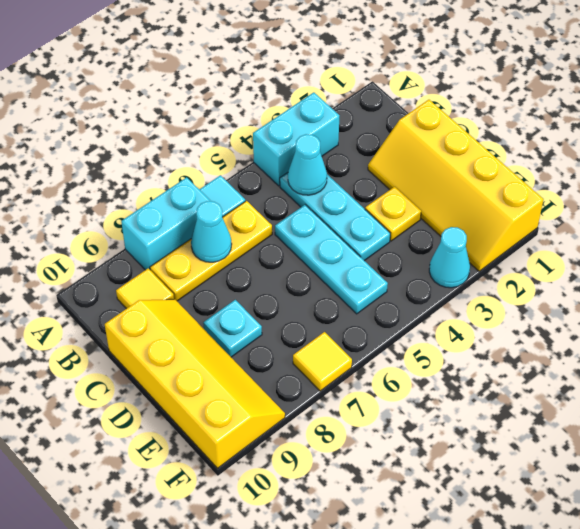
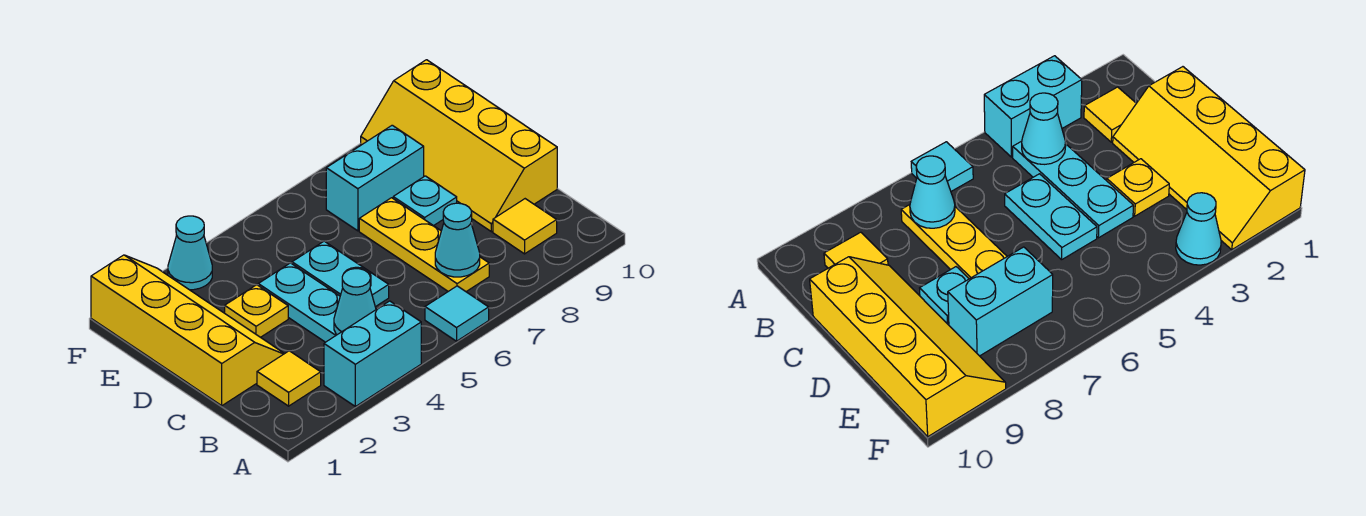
cyan 1x2 brick [121,177,210,270] -> cyan 1x2 brick moved to [326,125,424,231]
yellow 1x3 plate [150,201,272,301] -> yellow 1x3 plate turned to [359,198,489,292]
cyan 1x3 plate [275,205,388,314] -> cyan 1x2 plate [292,241,389,307]
yellow 1x1 tile [293,332,352,391] -> yellow 1x1 tile moved to [257,351,321,406]

